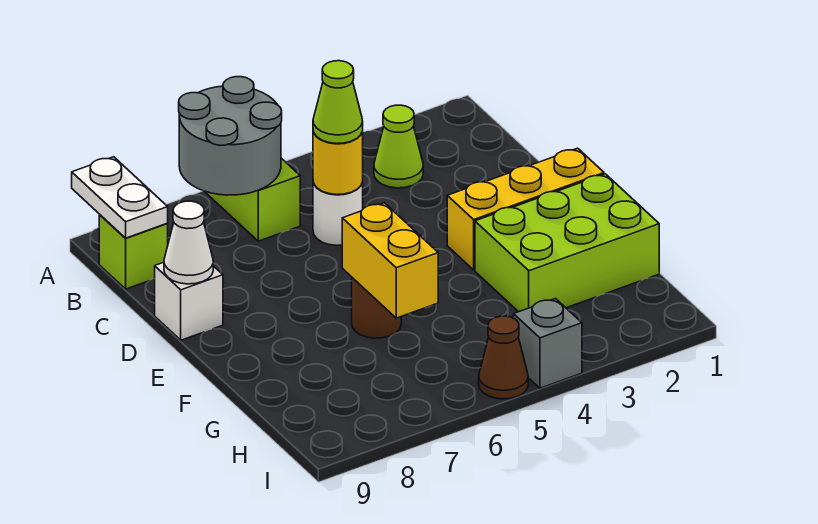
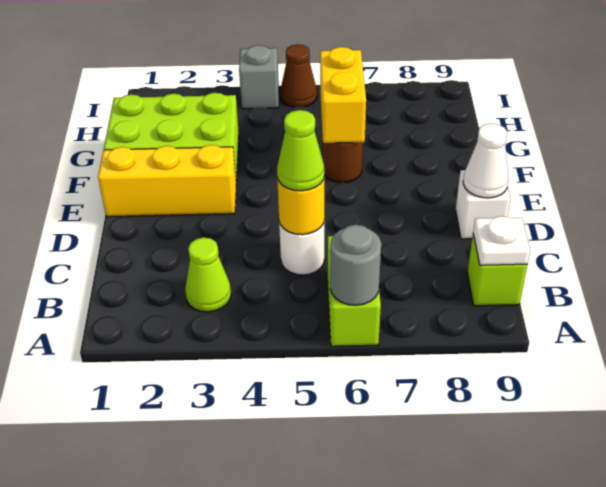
grey 2x2 round brick [179,77,282,195] -> grey 1x1 round brick [330,225,381,305]
white 1x2 plate [72,157,168,238] -> white 1x1 plate [473,216,530,265]

